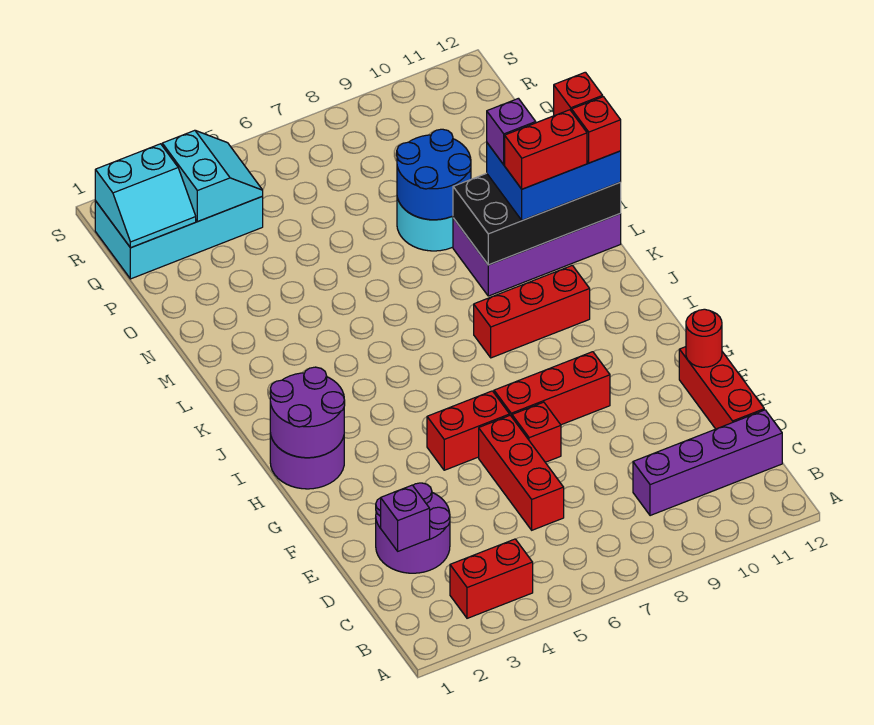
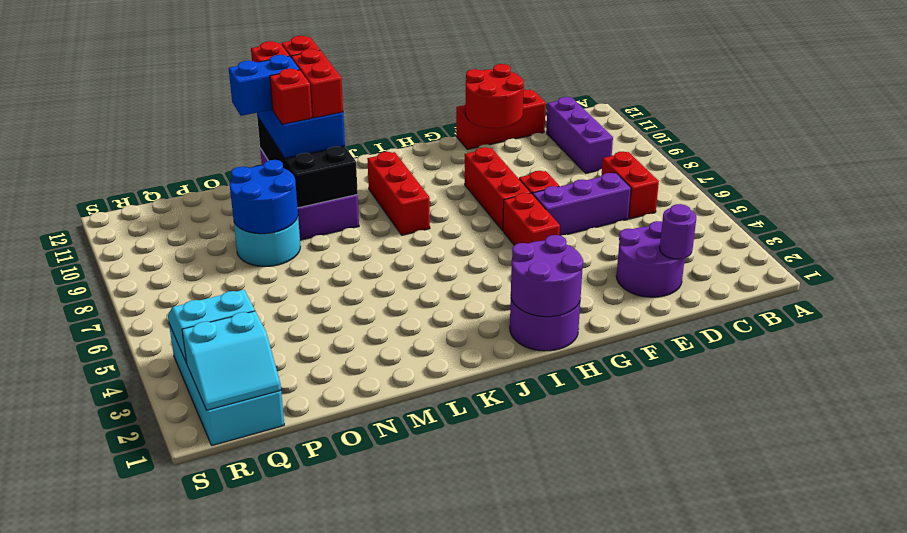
red 1x2 brick [450,539,533,618] -> red 1x2 brick moved to [601,152,659,219]
purple 1x4 brick [633,410,782,516] -> purple 1x3 brick [546,97,613,173]
purple 1x1 brick [381,485,430,551] -> purple 1x1 round brick [660,204,696,259]
red 1x3 brick [479,415,564,530] -> purple 1x3 brick [533,173,631,236]
red 1x1 round brick [686,309,722,367] -> red 2x2 round brick [465,64,524,128]
purple 1x1 brick [487,98,536,165] -> red 1x1 brick [270,69,312,125]
none -> blue 1x2 brick [229,55,299,116]
cyan 2x2 slope [95,144,196,248] -> cyan 2x2 slope turned to [182,311,281,410]

